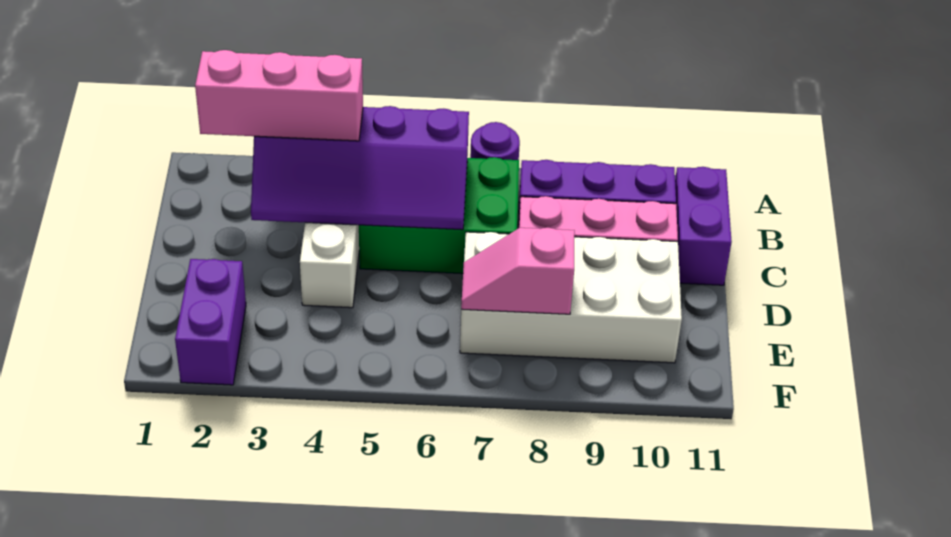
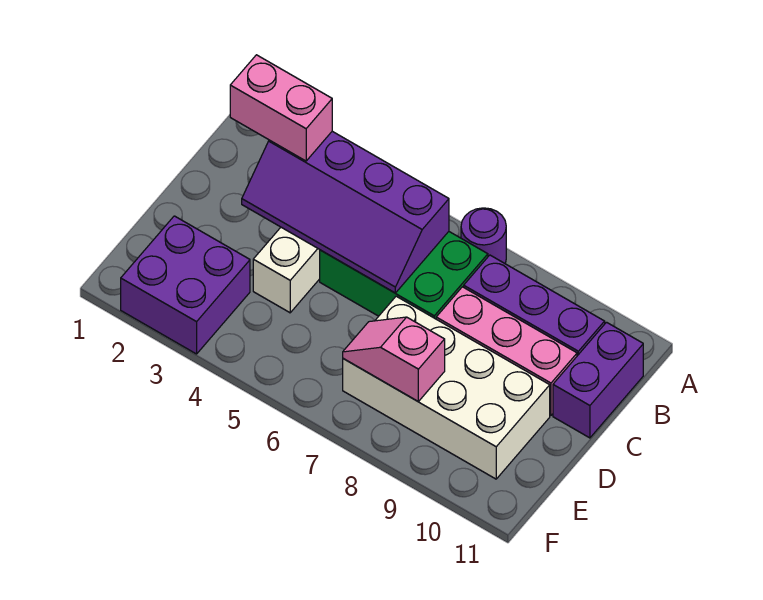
pink 1x3 brick [195,50,363,141] -> pink 1x2 brick [230,55,332,161]
purple 1x2 brick [175,259,246,385] -> purple 2x2 brick [121,216,250,354]

